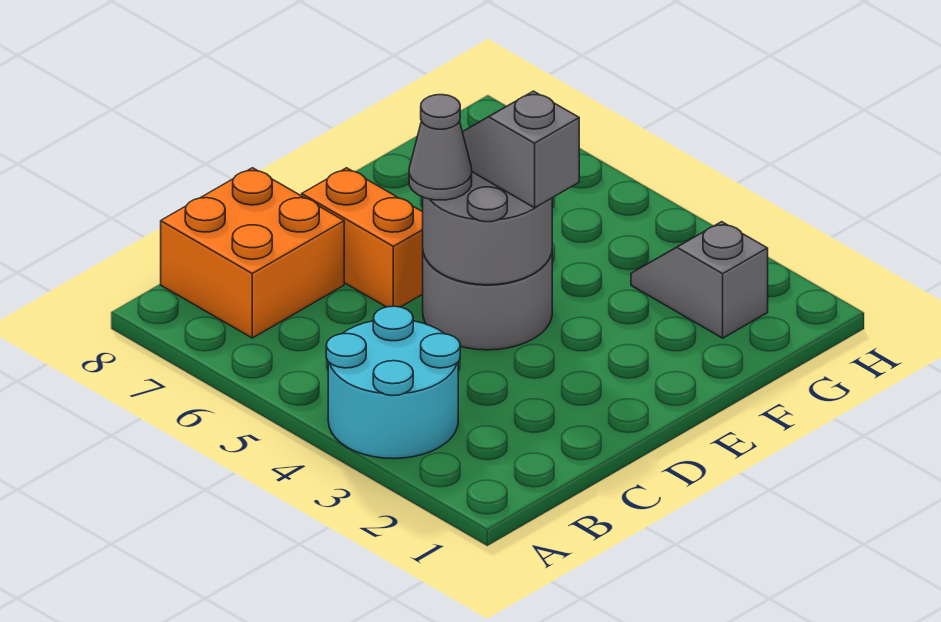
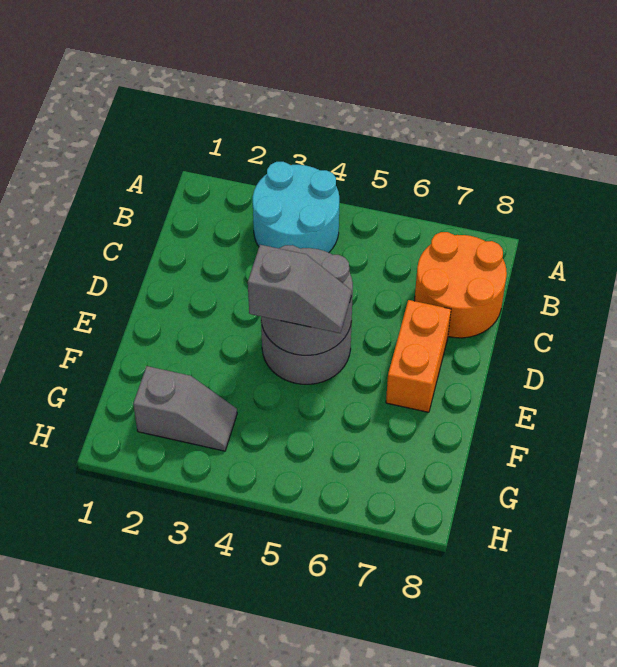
orange 2x2 brick [161,168,344,338] -> orange 2x2 round brick [415,232,507,338]
grey 1x1 cone [409,95,472,200] -> none
orange 1x2 brick [302,168,423,307] -> orange 1x2 brick turned to [386,300,451,412]

